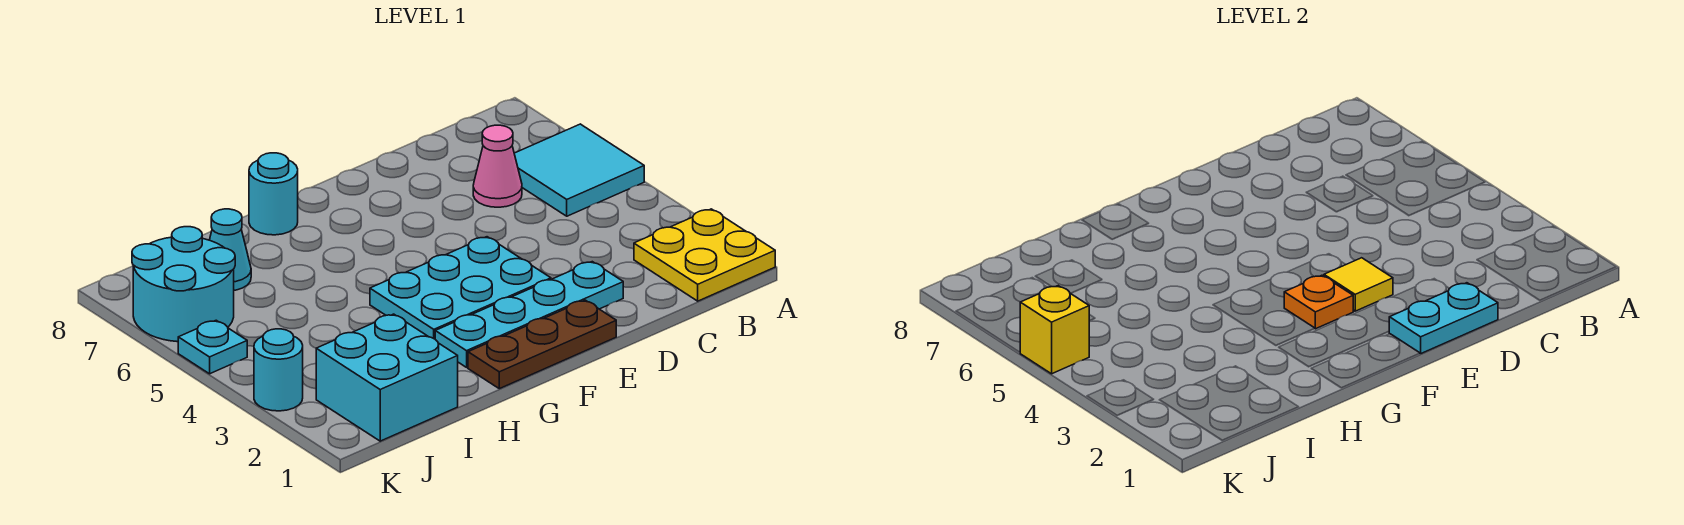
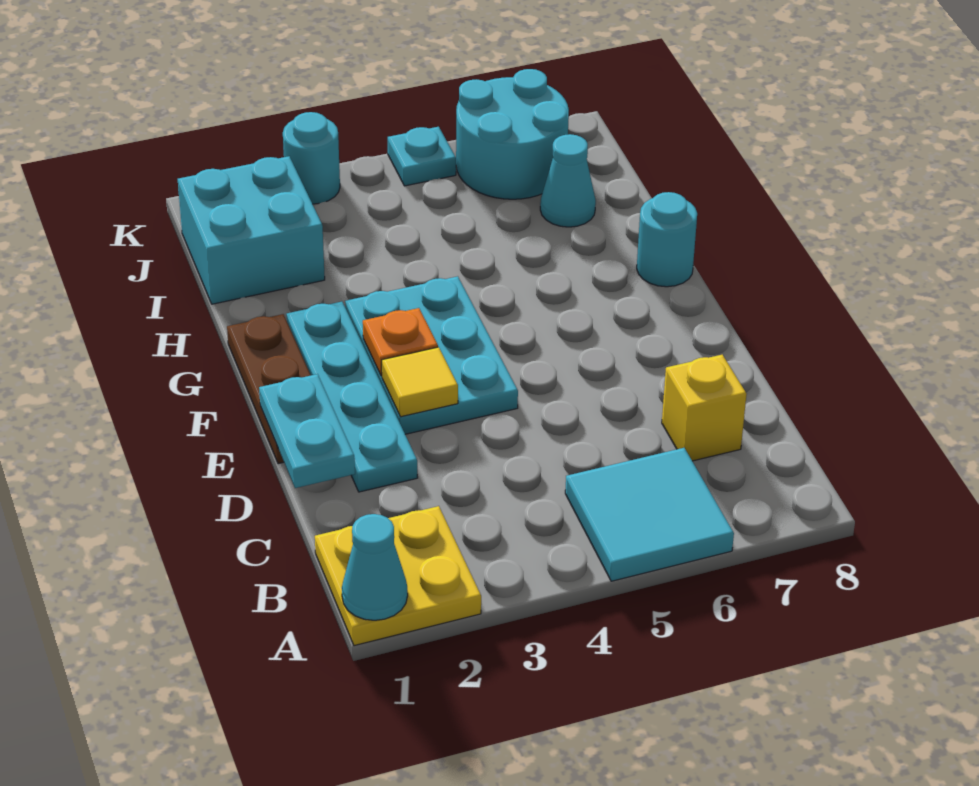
none -> cyan 1x1 cone [342,514,408,620]
pink 1x1 cone [473,125,522,207] -> none
yellow 1x1 brick [1020,286,1089,374] -> yellow 1x1 brick moved to [662,355,747,461]

